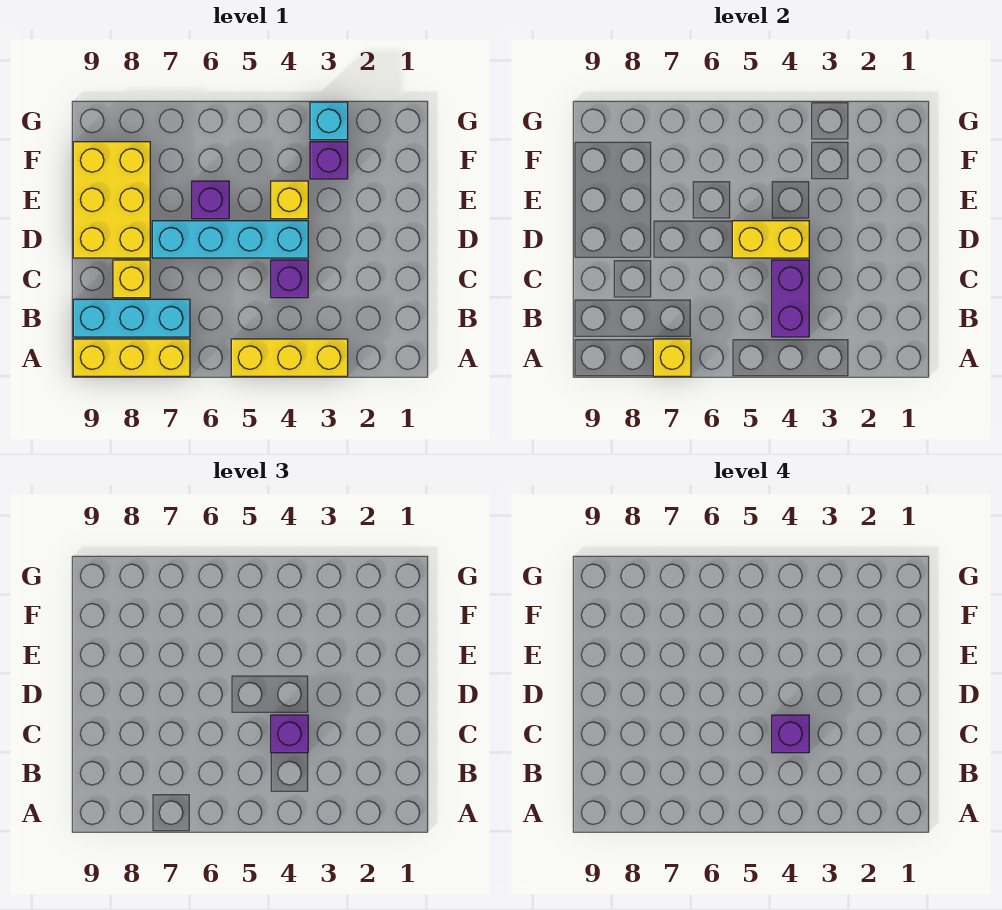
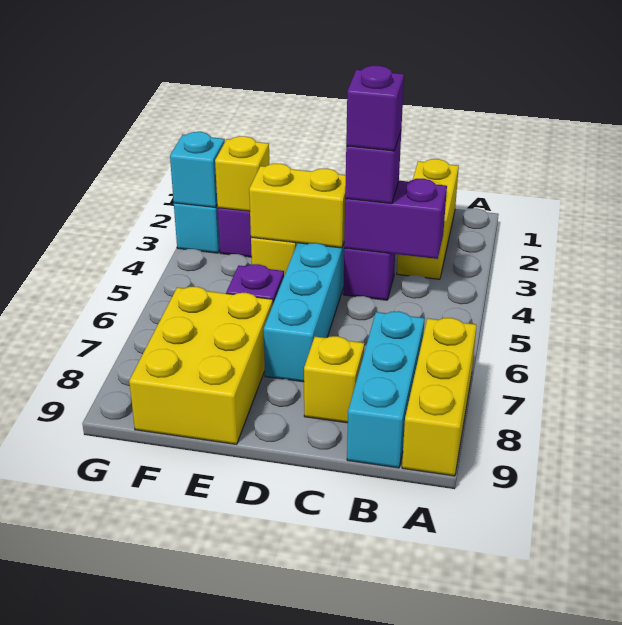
yellow 1x3 brick [231,339,348,376] -> yellow 1x3 brick moved to [397,159,459,279]
yellow 1x1 brick [653,339,691,376] -> yellow 1x1 brick moved to [215,136,270,211]
yellow 1x2 brick [732,221,809,258] -> yellow 1x2 brick turned to [249,164,346,248]
yellow 2x3 brick [73,142,150,258] -> yellow 2x3 brick turned to [129,287,273,444]
none -> cyan 1x1 brick [170,132,225,207]

